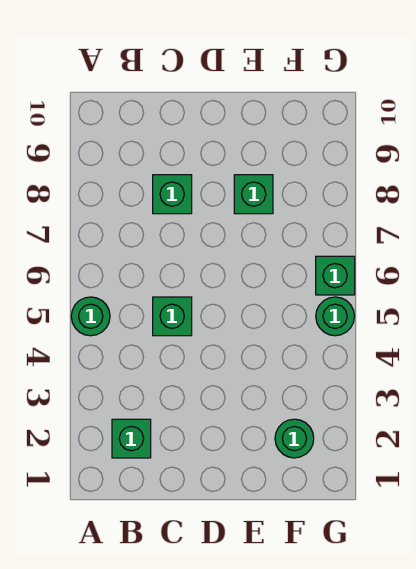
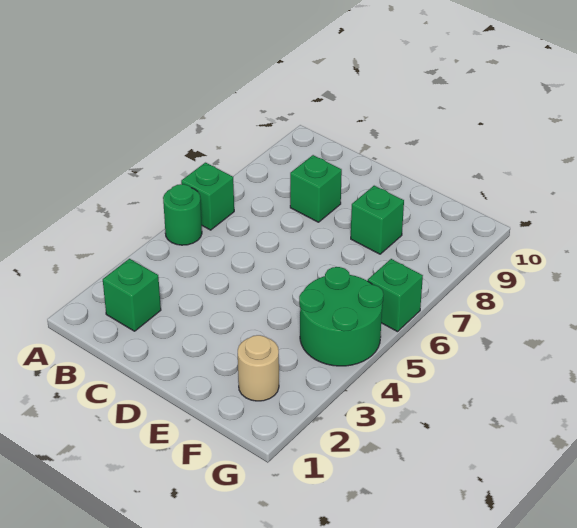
green 1x1 brick [153,297,192,336] -> green 1x1 brick moved to [181,163,234,230]
green 1x1 round brick [275,419,314,458] -> tan 1x1 round brick [238,335,279,401]
green 1x1 round brick [316,297,354,336] -> green 2x2 round brick [299,267,383,366]

